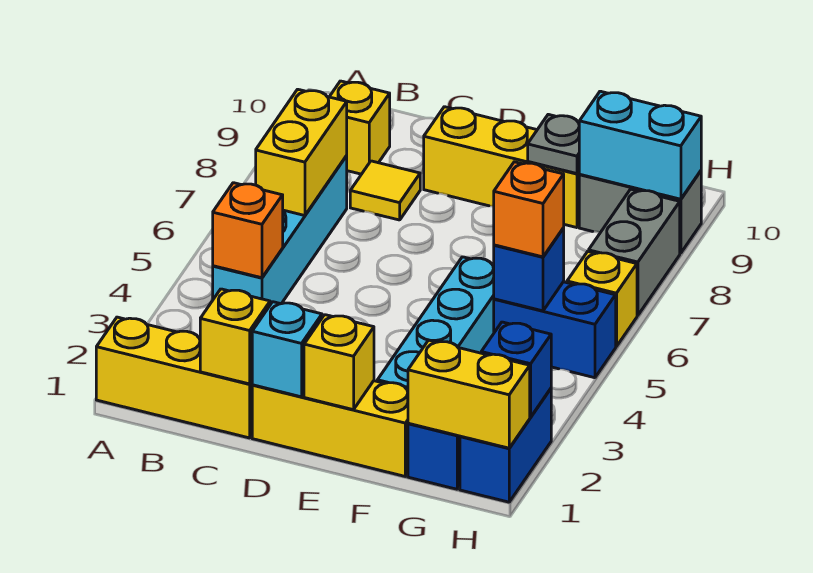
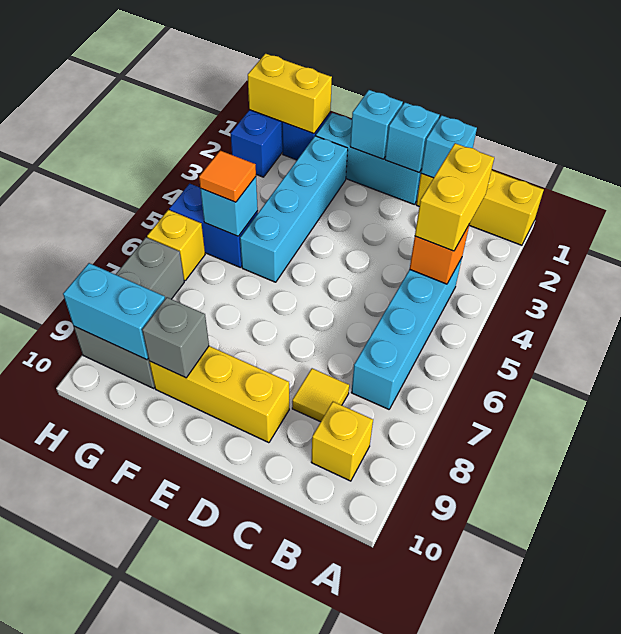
yellow 1x2 brick [256,89,347,216] -> yellow 1x2 brick moved to [415,143,494,251]
yellow 1x1 brick [200,289,270,384] -> cyan 1x1 brick [421,115,477,178]
yellow 1x3 brick [252,381,408,476] -> cyan 1x3 brick [316,113,421,205]
yellow 1x1 brick [304,315,374,410] -> cyan 1x1 brick [350,90,403,159]
grey 1x1 plate [528,114,579,174] -> grey 1x1 brick [142,297,209,378]
blue 1x1 brick [494,228,564,311] -> cyan 1x1 brick [200,177,258,236]
orange 1x1 brick [494,162,564,257] -> orange 1x1 tile [199,151,256,202]
blue 1x1 brick [481,322,551,417] -> none

